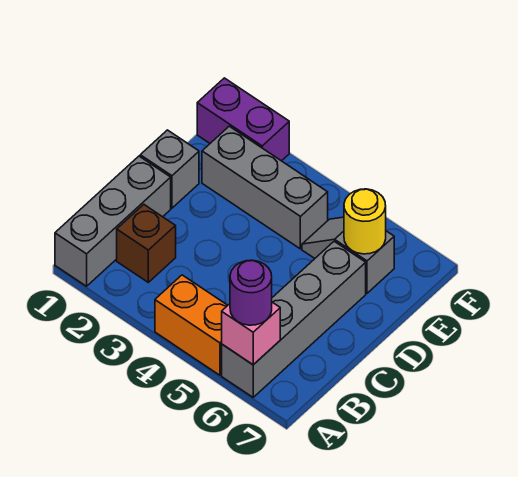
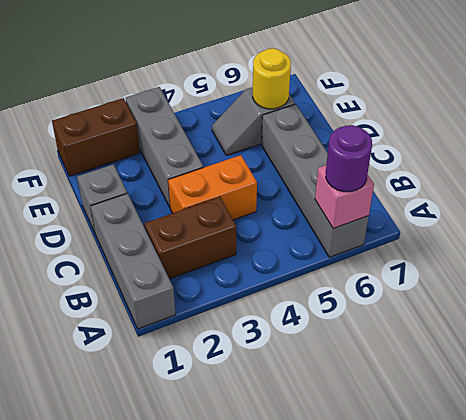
orange 1x2 brick [155,275,228,375] -> orange 1x2 brick moved to [168,155,257,220]
brown 1x1 brick [117,205,176,282] -> brown 1x2 brick [144,197,236,279]
grey 1x3 brick [202,126,328,249] -> grey 1x3 brick turned to [126,87,203,207]
purple 1x2 brick [197,78,289,161] -> brown 1x2 brick [52,98,140,176]

